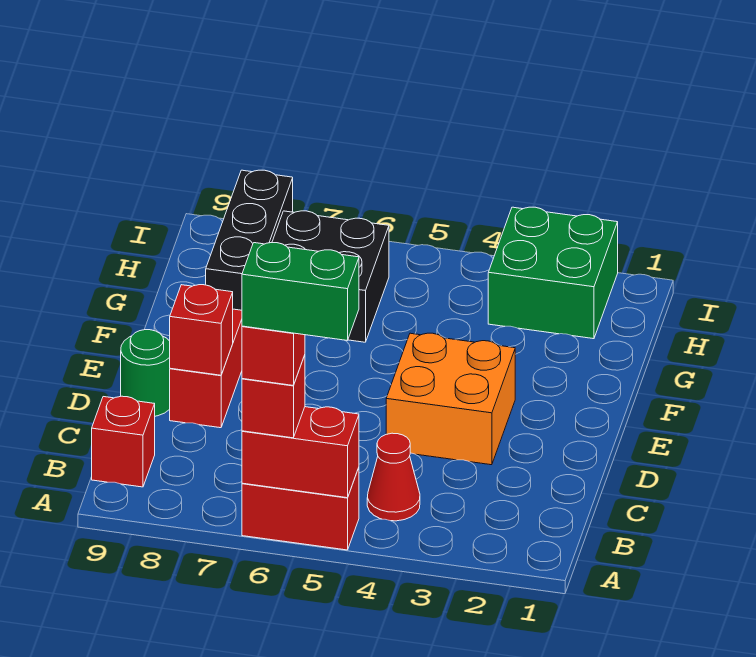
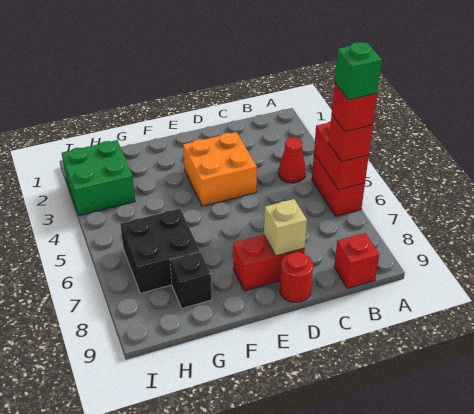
green 1x2 brick [242,243,359,340] -> green 1x1 brick [335,42,382,100]
red 1x1 brick [170,285,233,375] -> tan 1x1 brick [264,199,307,256]
green 1x1 round brick [121,330,170,416] -> red 1x1 round brick [280,252,313,303]
black 1x3 brick [206,170,293,310] -> black 1x1 brick [170,252,212,308]

